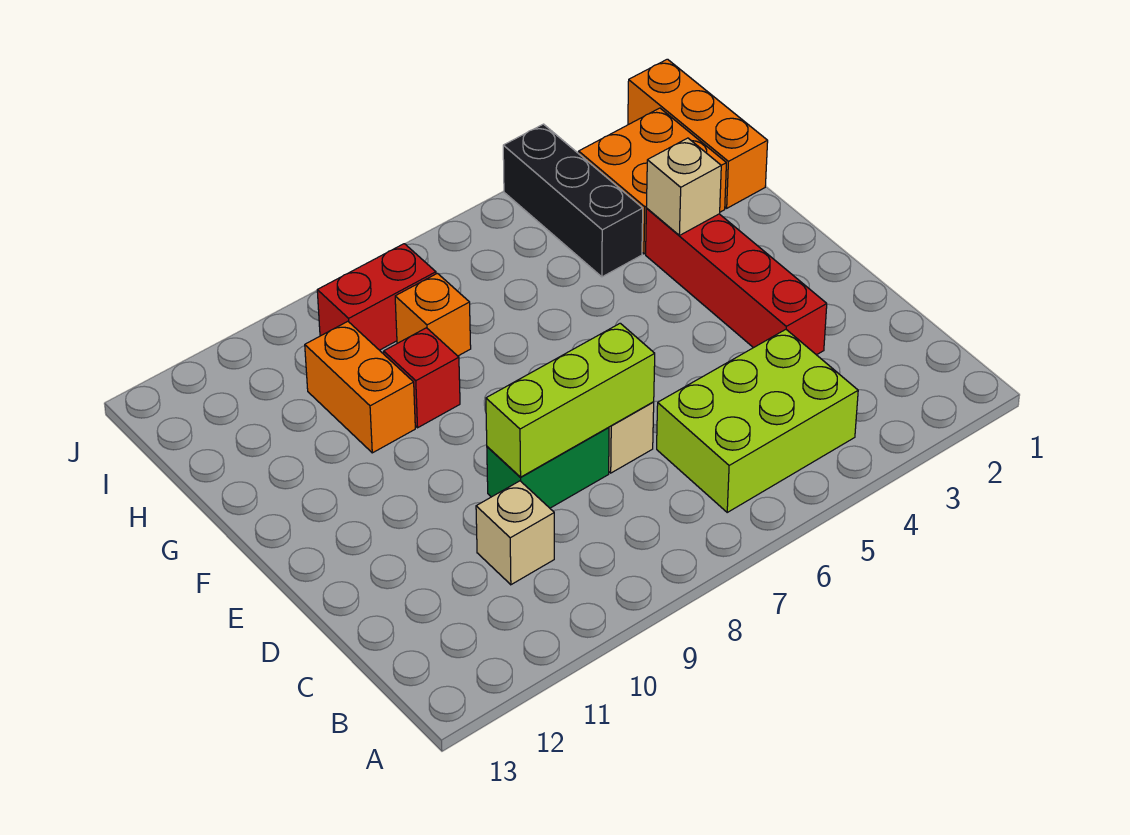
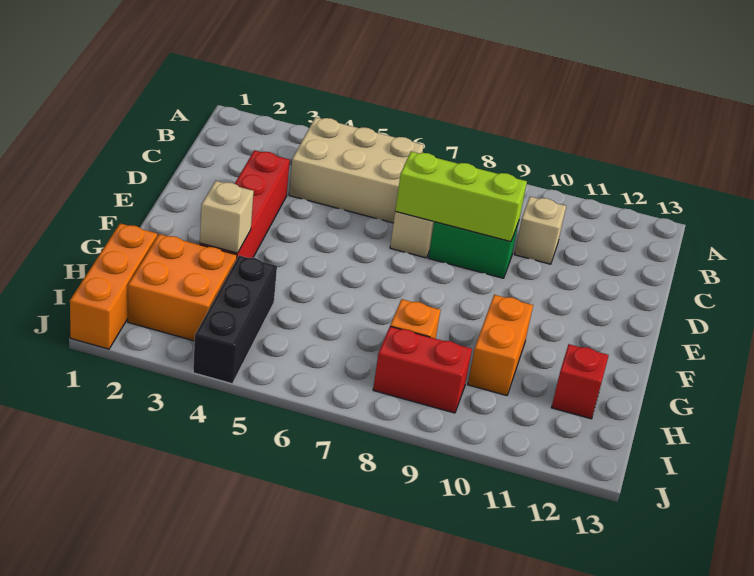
lime 2x3 brick [657,330,858,512] -> tan 2x3 brick [289,117,424,223]
red 1x1 brick [384,328,460,428] -> red 1x1 brick moved to [551,344,609,419]

